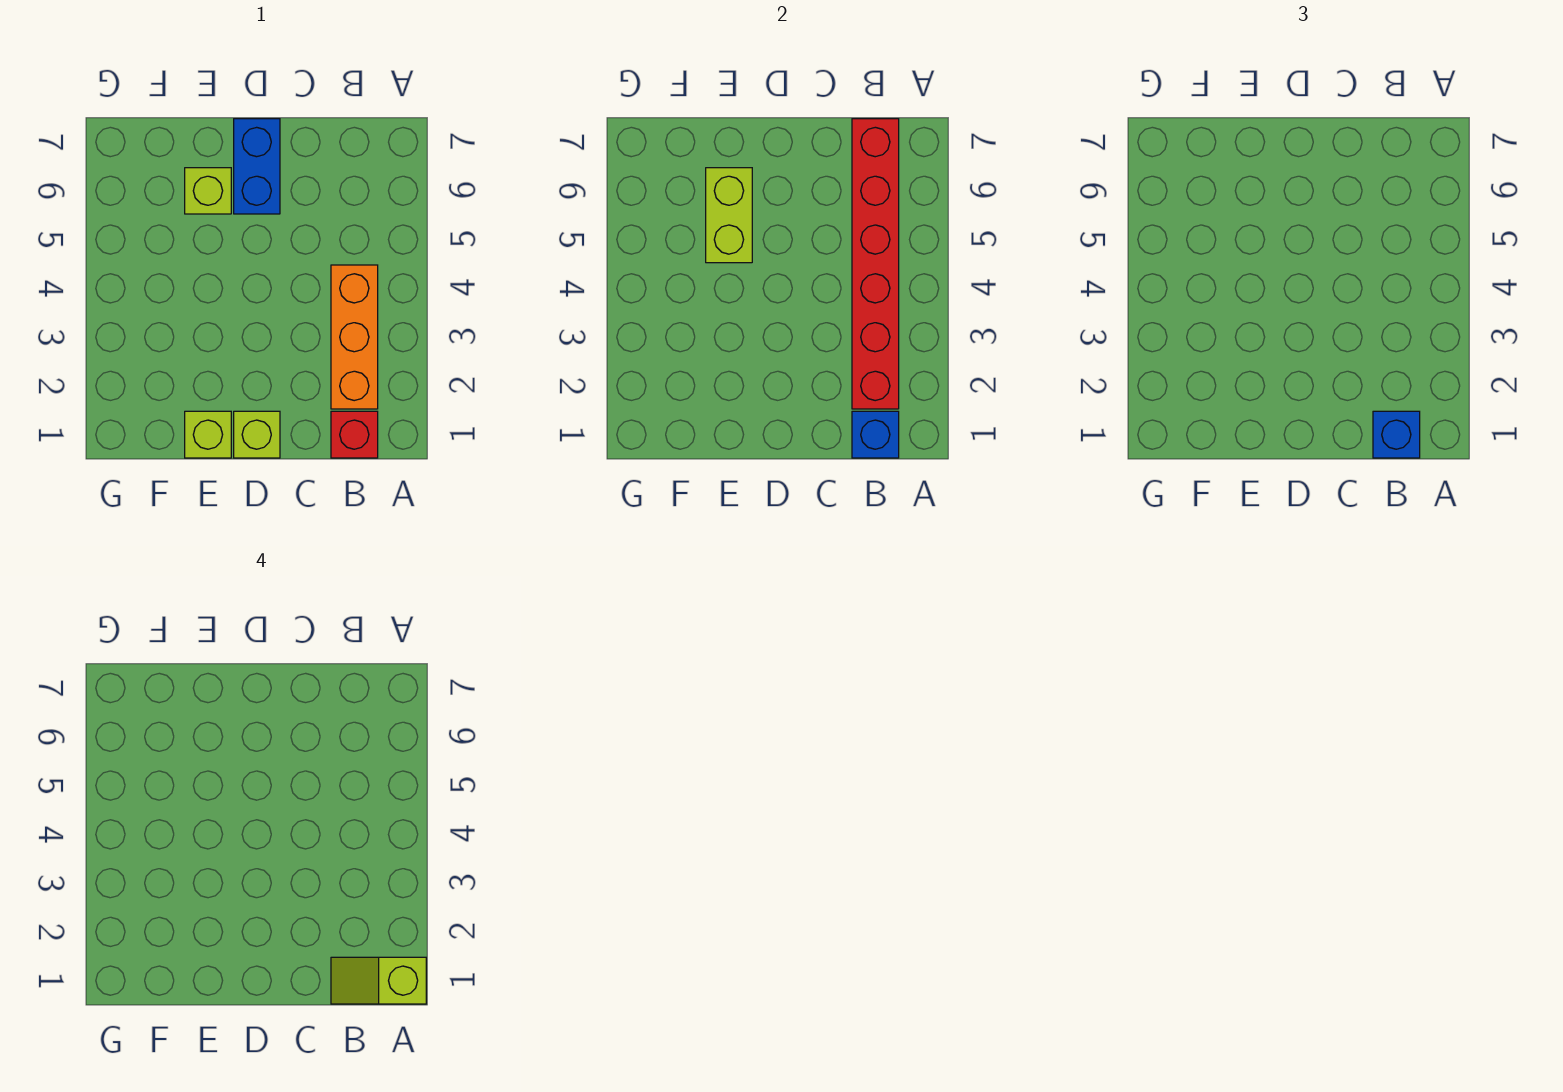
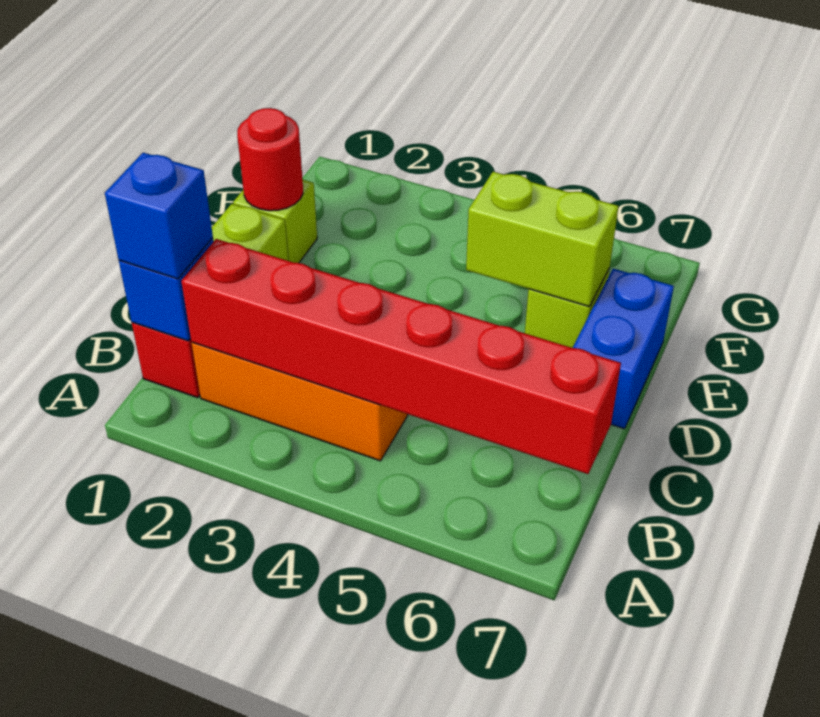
lime 1x2 slope [331,957,426,1004] -> none
blue 1x2 brick [234,119,280,214] -> blue 1x2 brick turned to [573,269,674,429]
none -> red 1x1 round brick [237,108,303,211]

